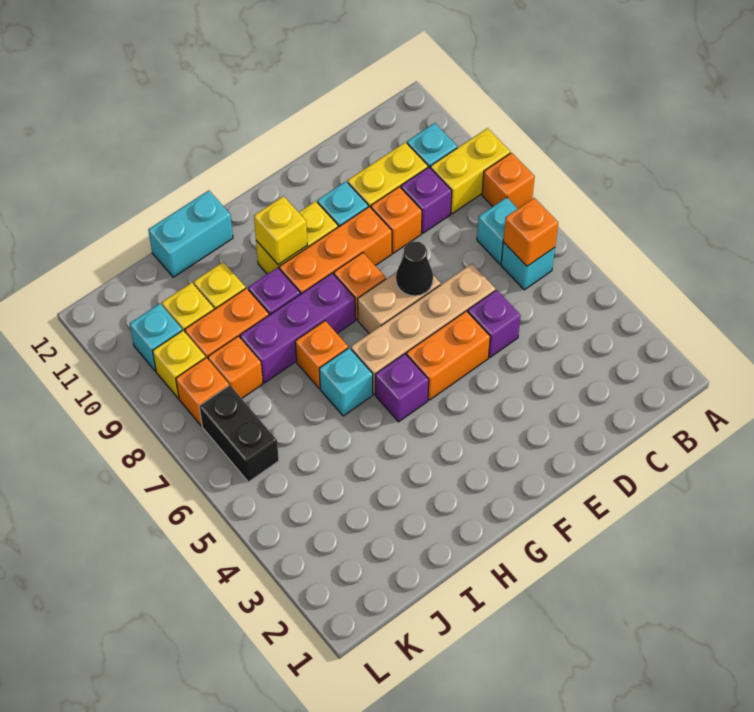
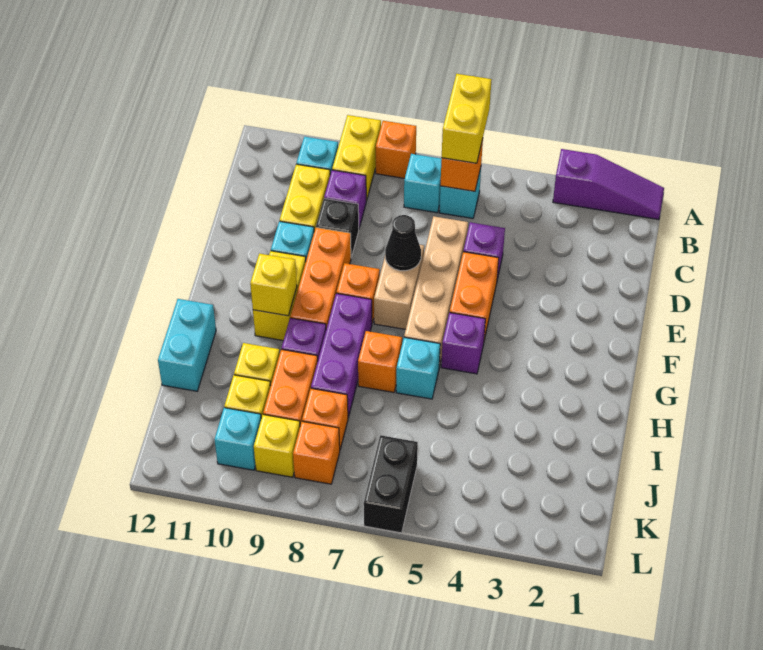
none -> purple 1x3 slope [553,149,664,220]
none -> yellow 1x2 brick [442,74,492,163]
orange 1x1 brick [371,187,422,253] -> black 1x1 brick [316,198,359,258]
black 1x2 brick [199,385,279,482] -> black 1x2 brick turned to [364,435,418,533]

